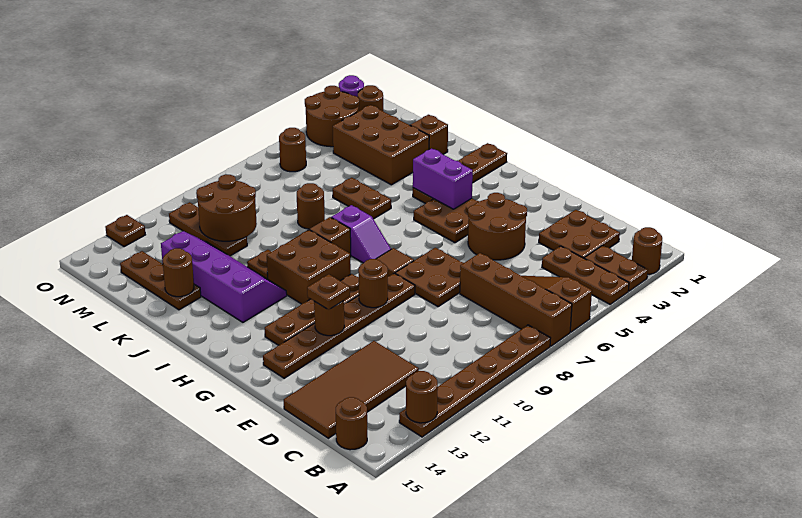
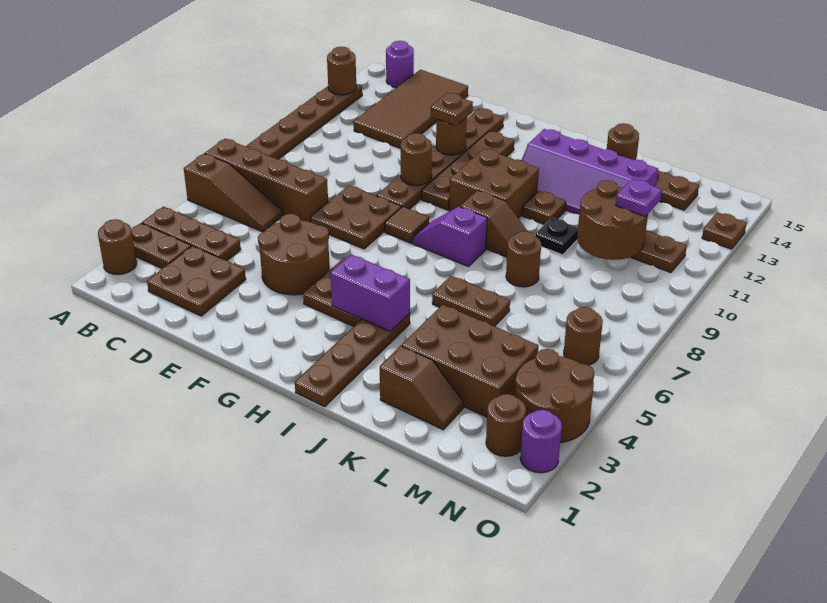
brown 1x1 round brick [336,397,367,450] -> purple 1x1 round brick [386,41,414,88]
none -> black 1x1 plate [535,218,578,255]
none -> purple 1x1 plate [616,179,662,217]

